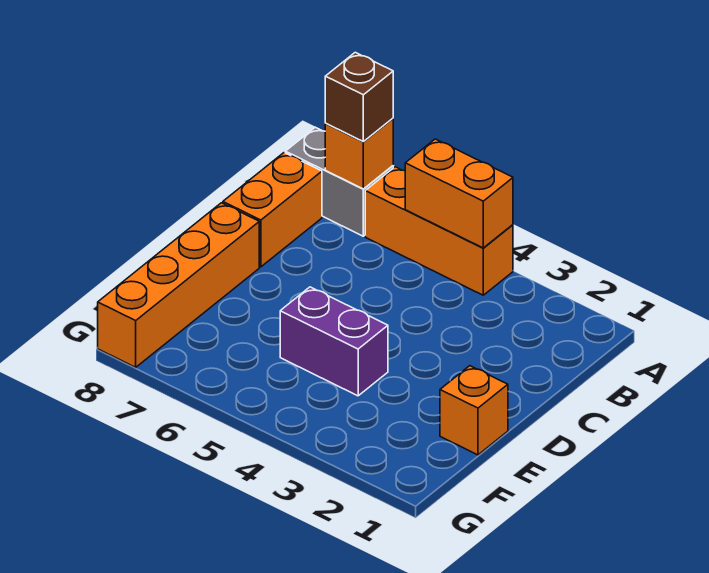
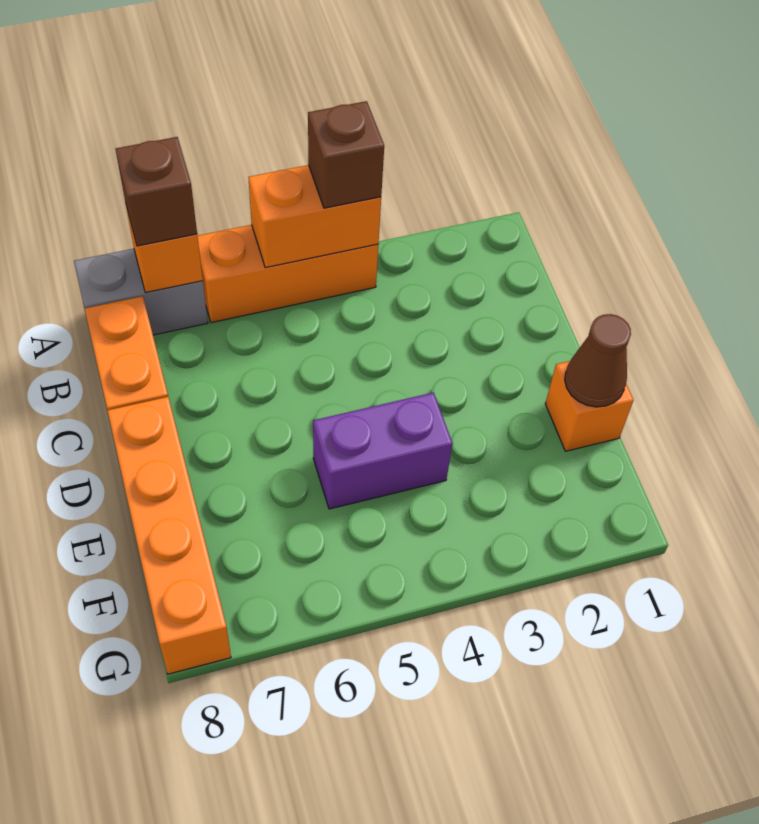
none -> brown 1x1 brick [308,101,384,208]
none -> brown 1x1 cone [565,314,631,407]

